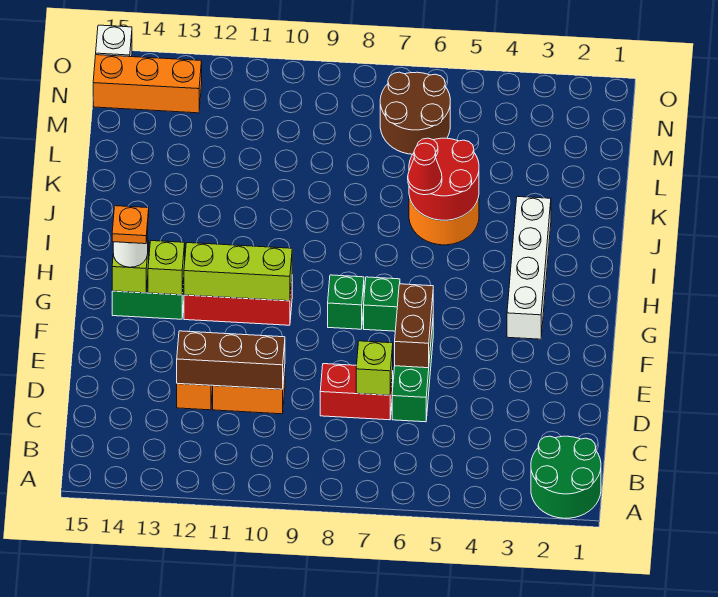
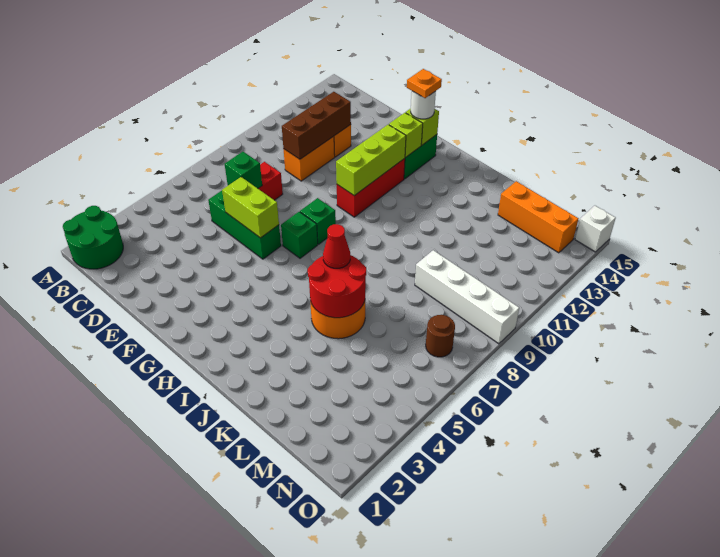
lime 1x1 brick [356,341,393,395] -> green 1x1 brick [225,152,262,188]
brown 1x2 brick [395,284,433,368] -> lime 1x2 brick [222,177,279,238]
white 1x4 brick [507,197,551,339] -> white 1x4 brick moved to [415,250,519,344]
brown 2x2 round brick [380,72,450,154] -> brown 1x1 round brick [426,315,455,357]
orange 1x3 brick [93,55,202,113] -> orange 1x3 brick turned to [498,181,578,253]

